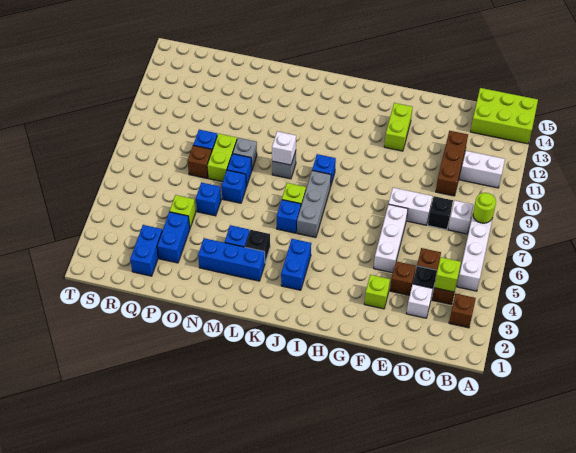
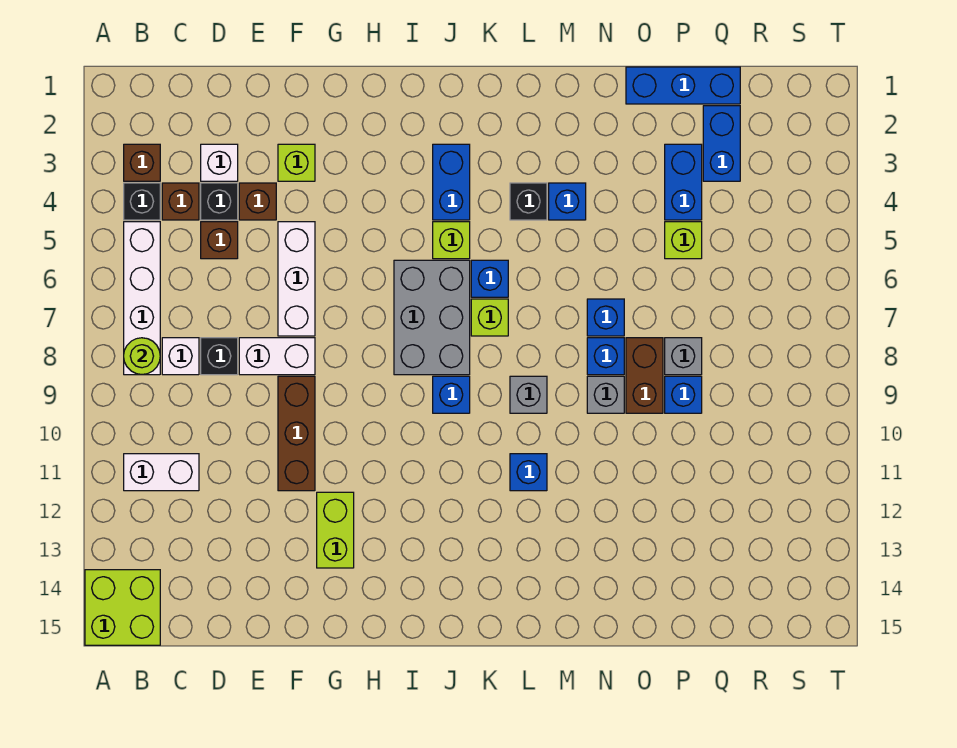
lime 2x3 brick [471,88,538,144] -> lime 2x2 brick [85,570,160,645]
none -> black 1x1 brick [124,183,160,220]
lime 1x1 brick [434,257,461,292] -> lime 1x1 brick moved to [433,222,470,259]
brown 1x3 brick [436,131,468,196] -> brown 1x3 brick moved to [278,376,315,491]
grey 1x3 brick [297,171,331,238] -> grey 2x3 brick [394,260,470,375]
blue 1x3 brick [198,238,265,281] -> blue 1x3 brick moved to [626,67,740,104]
white 1x1 brick [272,131,296,165] -> none
blue 1x1 brick [196,183,221,216] -> blue 1x1 brick moved to [510,454,547,491]
lime 1x2 brick [207,134,237,182] -> brown 1x2 brick [626,338,663,413]
brown 1x1 brick [188,146,212,178] -> grey 1x1 brick [665,338,702,375]

